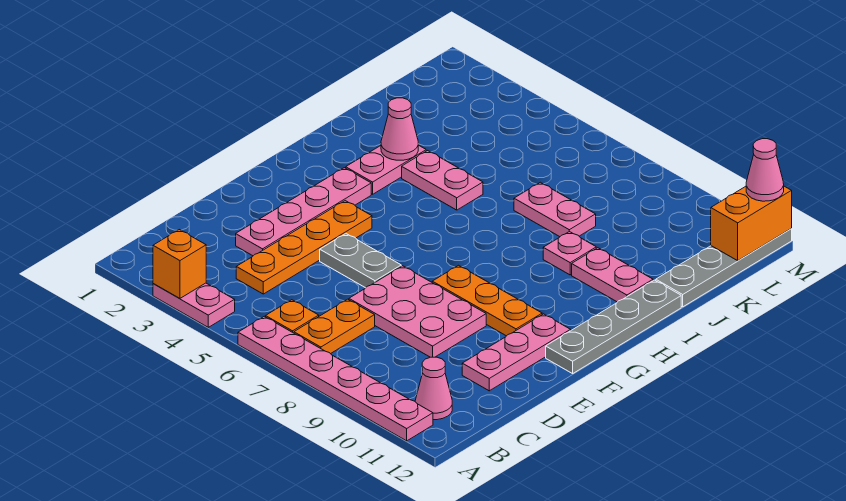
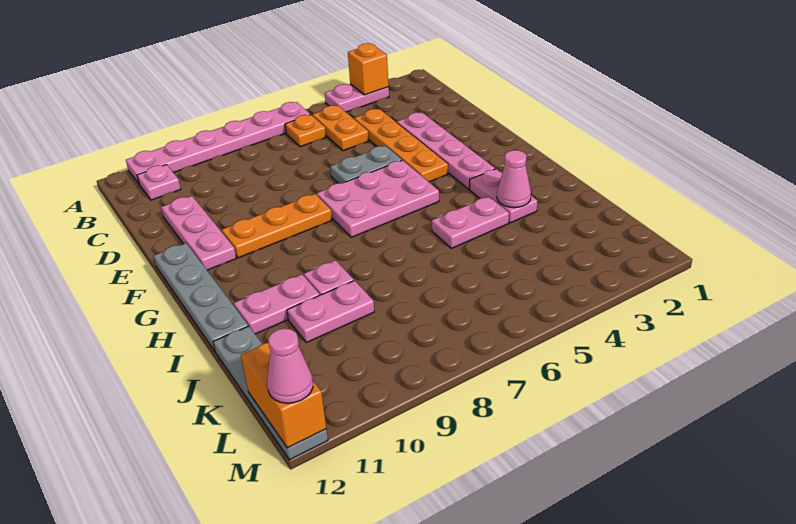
orange 1x2 plate [294,299,375,354] -> orange 1x2 plate moved to [312,105,369,151]
pink 1x1 cone [415,357,452,420] -> pink 1x1 plate [137,165,181,200]
pink 2x3 plate [349,266,486,357] -> pink 2x3 plate moved to [317,160,439,237]
pink 1x2 plate [514,182,596,237] -> pink 1x2 plate moved to [287,281,374,343]

